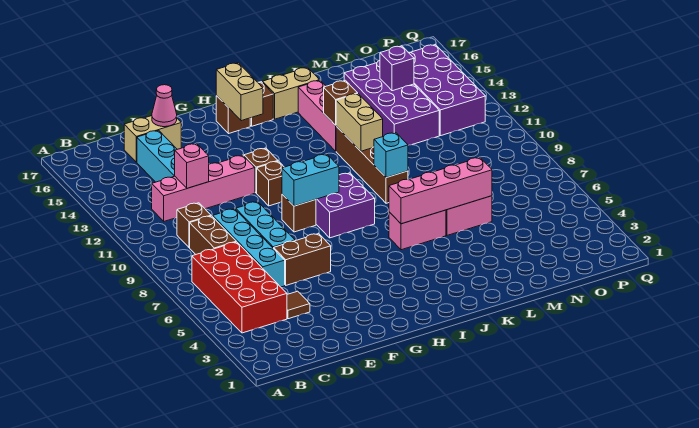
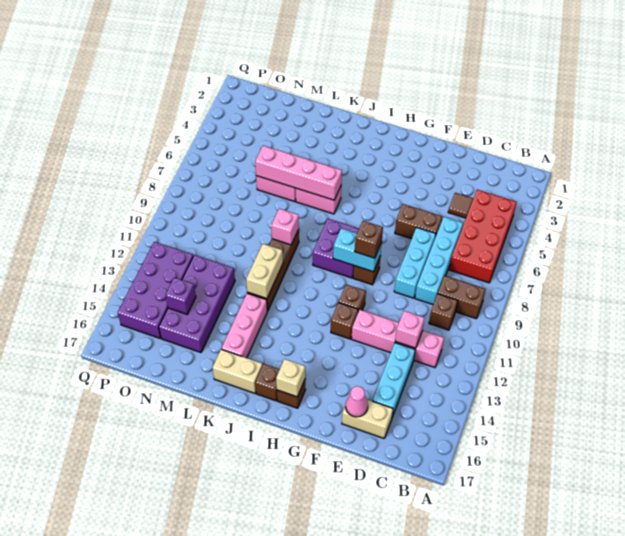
brown 1x2 brick [190,216,236,254] -> brown 1x2 brick turned to [438,276,486,319]
tan 1x2 brick [216,63,263,121] -> tan 1x1 brick [276,359,305,397]
cyan 1x1 brick [374,133,408,178] -> pink 1x1 brick [271,209,299,245]
brown 1x1 brick [324,80,358,125] -> brown 1x1 brick moved to [355,221,383,258]

